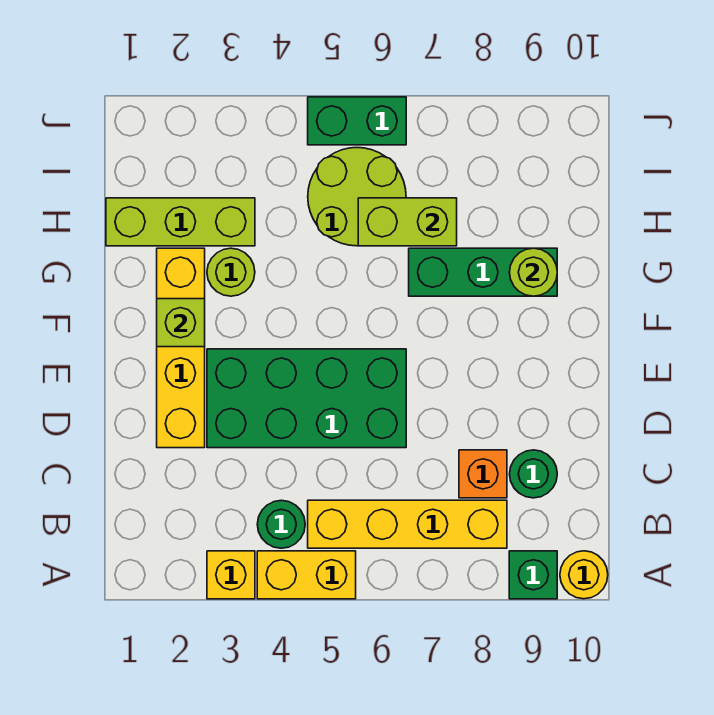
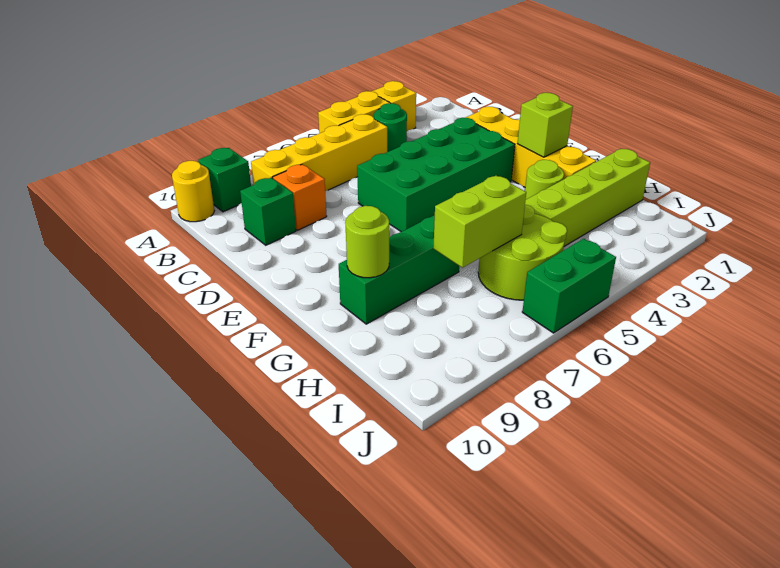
green 1x1 round brick [510,450,557,498] -> green 1x1 brick [240,178,296,245]
lime 1x3 brick [106,198,255,246] -> lime 1x4 brick [525,149,650,246]

